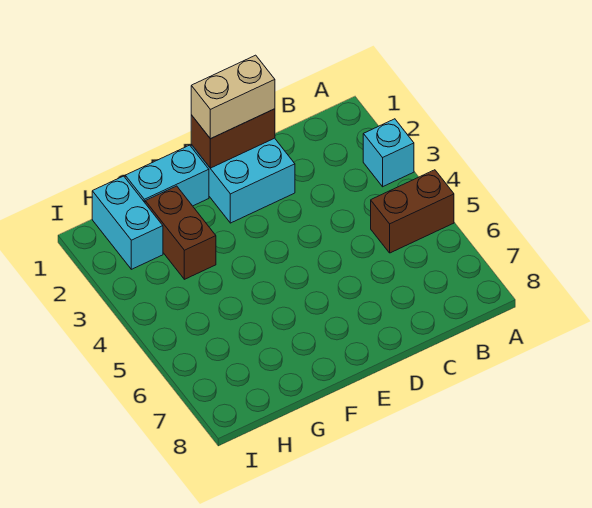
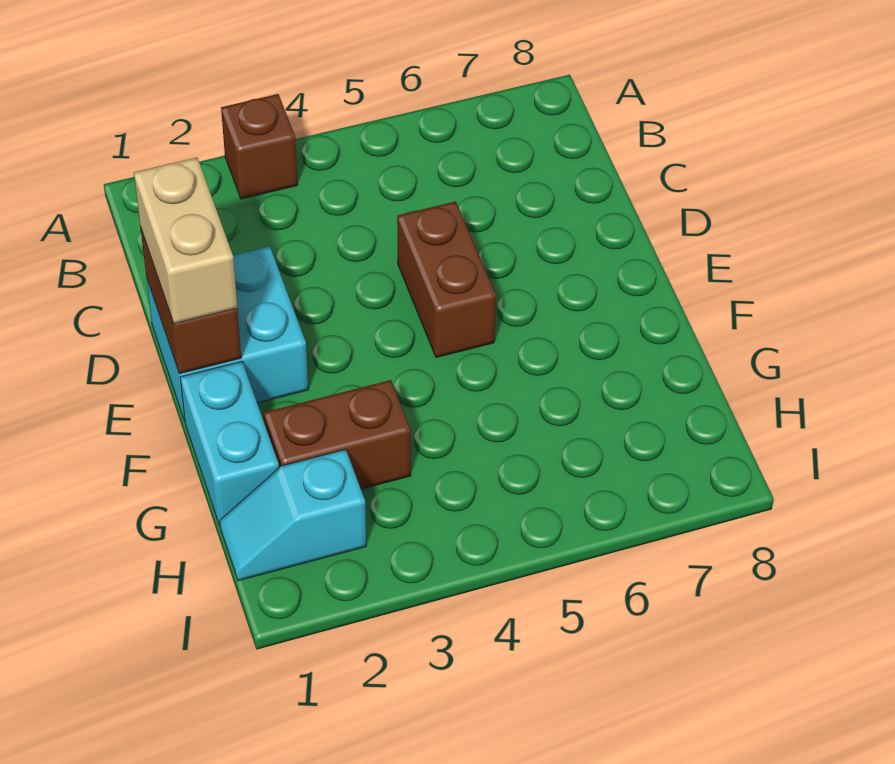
cyan 1x1 brick [363,119,414,187] -> brown 1x1 brick [221,94,298,199]
brown 1x2 brick [371,170,454,253] -> brown 1x2 brick moved to [397,201,496,358]
cyan 1x2 brick [92,176,163,269] -> cyan 1x2 slope [220,449,366,581]

